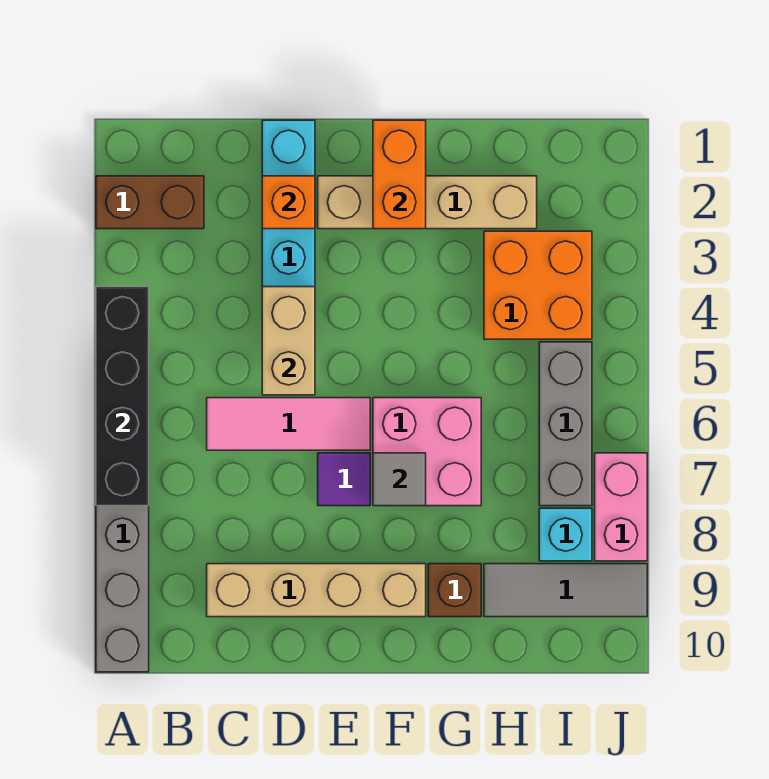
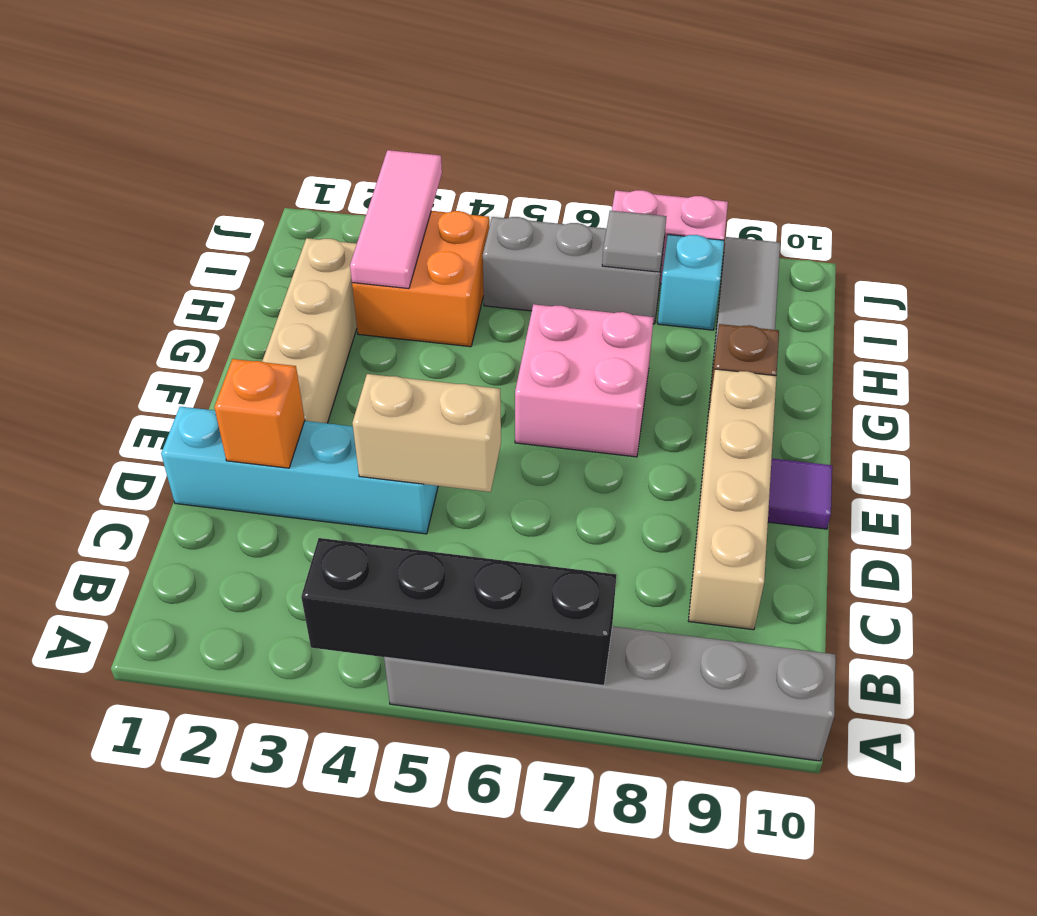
brown 1x2 brick [96,176,204,229] -> none
pink 1x3 tile [207,398,370,450] -> pink 1x3 tile moved to [350,150,442,289]
purple 1x1 tile [318,453,370,506] -> purple 1x1 tile moved to [768,459,832,529]
orange 1x2 brick [373,120,426,229] -> none
grey 1x1 tile [373,453,426,506] -> grey 1x1 tile moved to [602,211,667,272]

